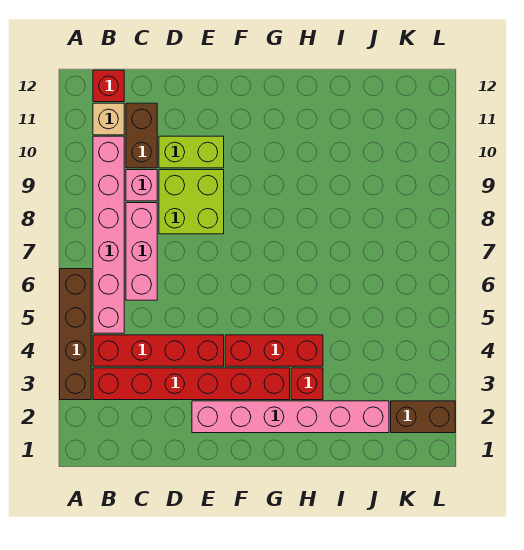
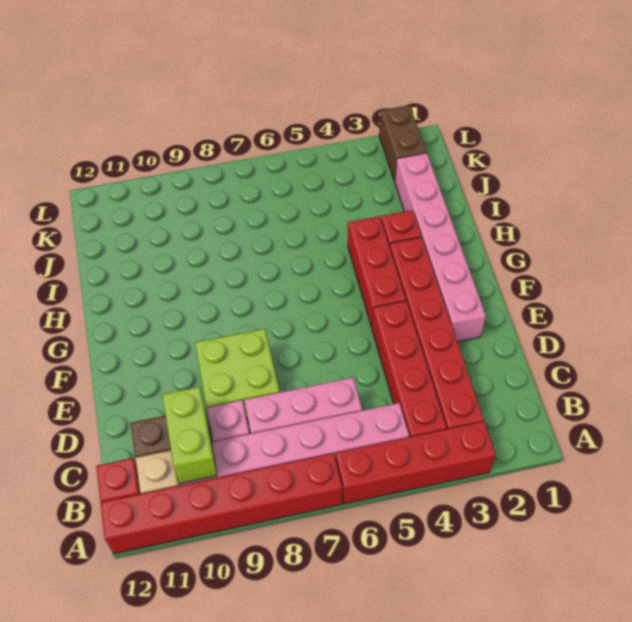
brown 1x4 brick [60,269,91,400] -> red 1x4 brick [336,422,496,504]
none -> red 1x6 brick [101,453,342,554]
lime 1x2 brick [159,136,224,168] -> lime 1x2 brick moved to [162,387,217,484]

